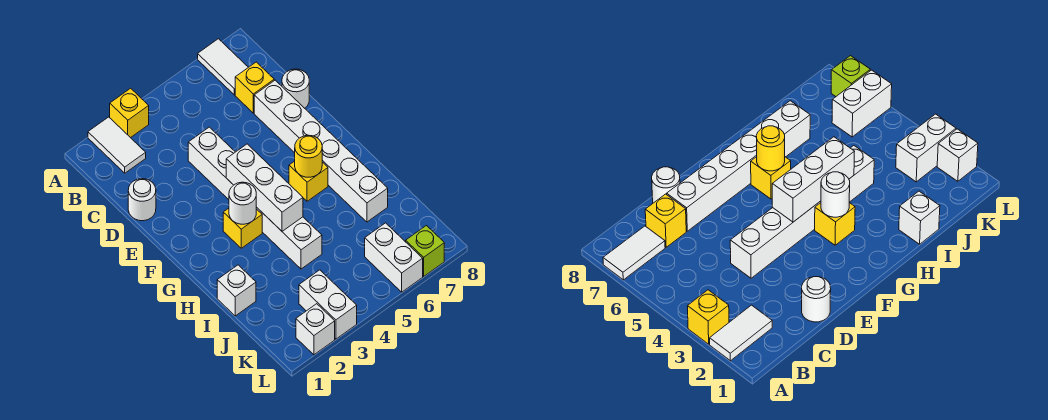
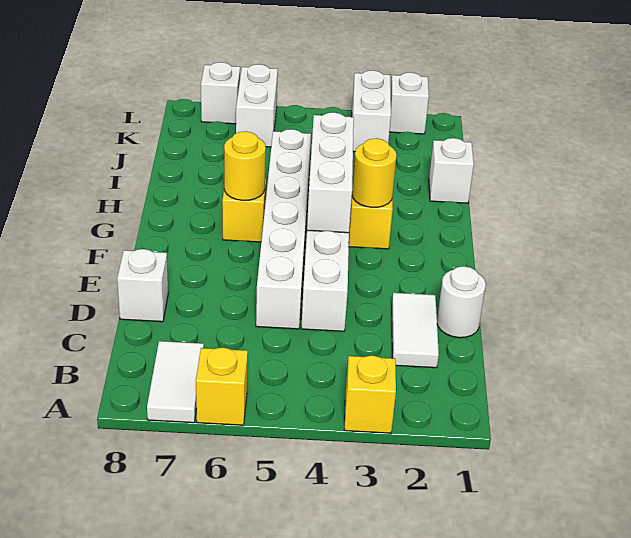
white 1x2 tile [88,117,146,173] -> white 1x2 tile moved to [392,293,439,368]
yellow 1x1 brick [235,62,274,113] -> yellow 1x1 brick moved to [196,347,248,425]
white 1x6 brick [254,80,388,222] -> white 1x6 brick moved to [256,129,311,329]
white 1x1 round brick [282,69,309,108] -> white 1x1 brick [117,249,168,322]
white 1x1 round brick [229,182,256,224] -> yellow 1x1 round brick [352,138,397,207]
lime 1x1 brick [406,226,444,276] -> white 1x1 brick [201,62,240,124]

